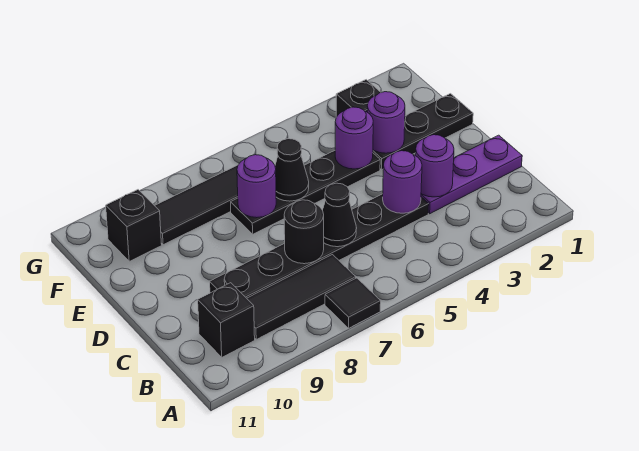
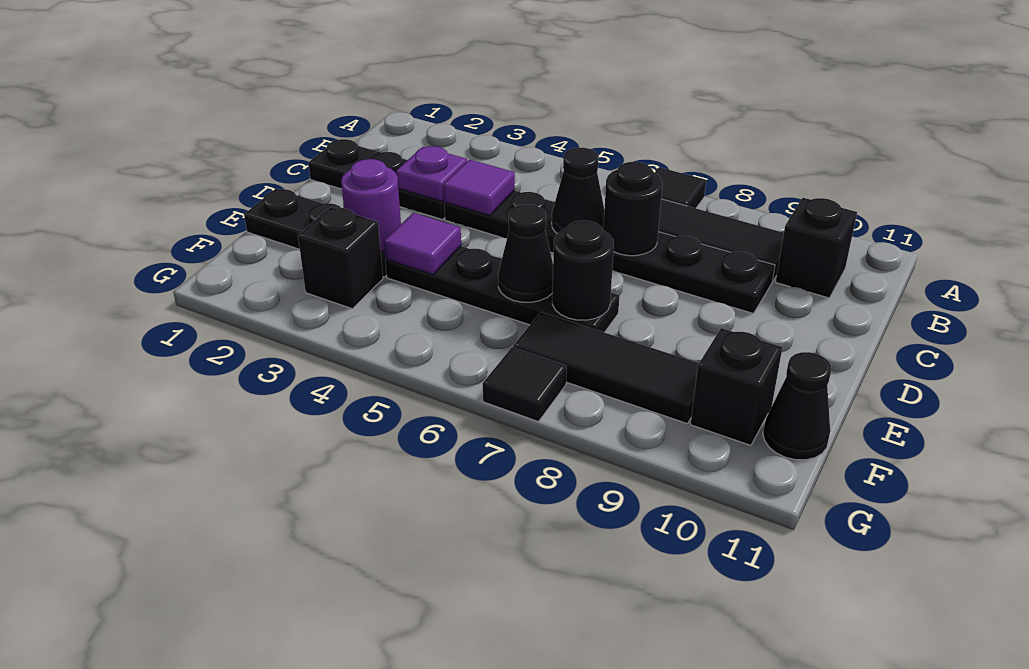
purple 1x3 plate [421,135,522,214] -> black 1x3 plate [308,139,445,219]
purple 1x1 round brick [415,135,454,197] -> purple 1x1 plate [396,146,467,201]
purple 1x1 round brick [383,151,422,213] -> purple 1x1 tile [443,160,515,216]
purple 1x1 round brick [335,107,373,169] -> purple 1x1 tile [384,213,461,274]
purple 1x1 round brick [237,155,276,218] -> black 1x1 round brick [552,221,614,320]
none -> black 1x1 cone [763,352,831,460]
none -> black 1x1 tile [483,347,567,422]

